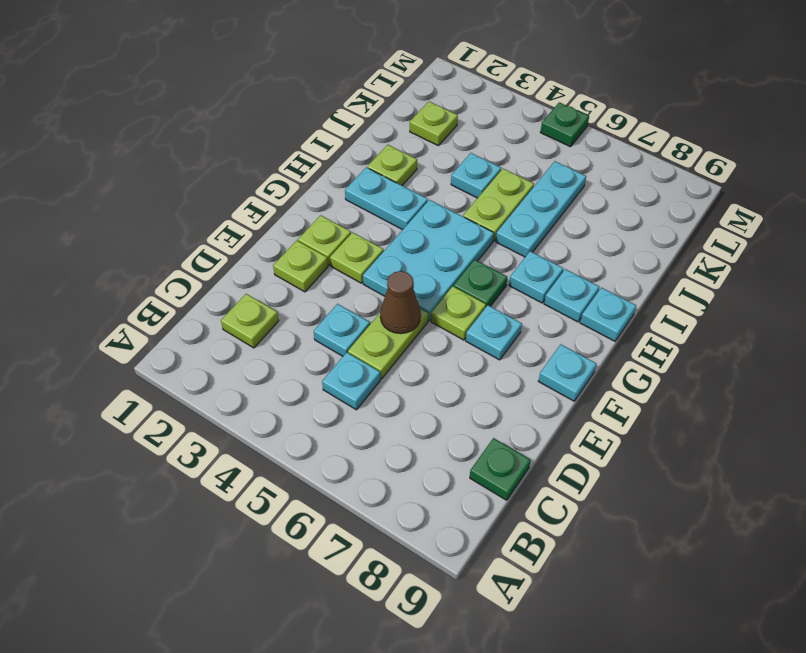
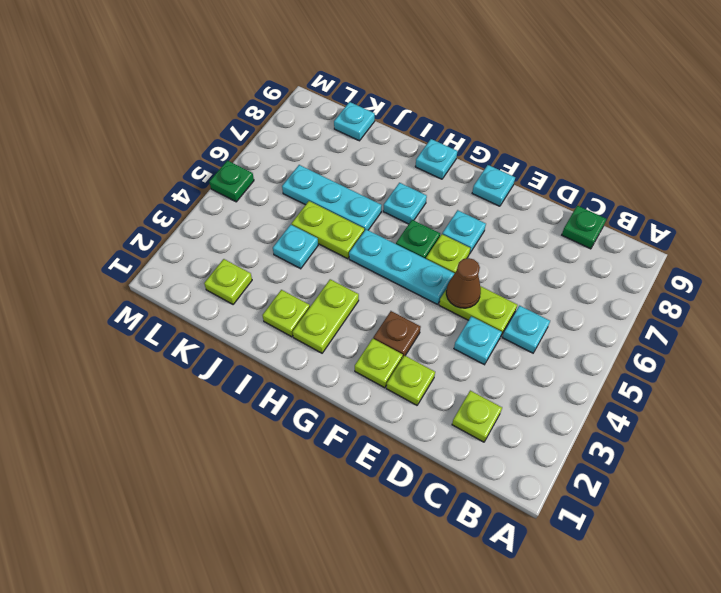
lime 1x1 plate [330,232,384,283] -> brown 1x1 plate [373,311,421,356]
cyan 2x3 plate [363,200,494,321] -> cyan 1x3 plate [349,229,454,304]
cyan 1x2 plate [345,167,428,230] -> lime 1x2 plate [293,279,359,353]
cyan 1x1 plate [544,269,599,322] -> cyan 1x1 plate moved to [334,102,375,141]

